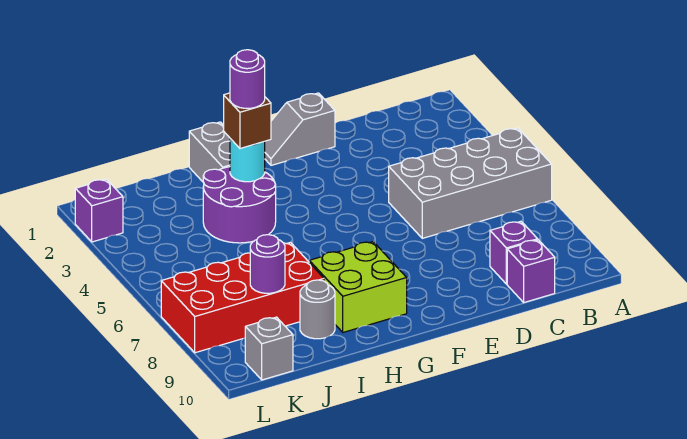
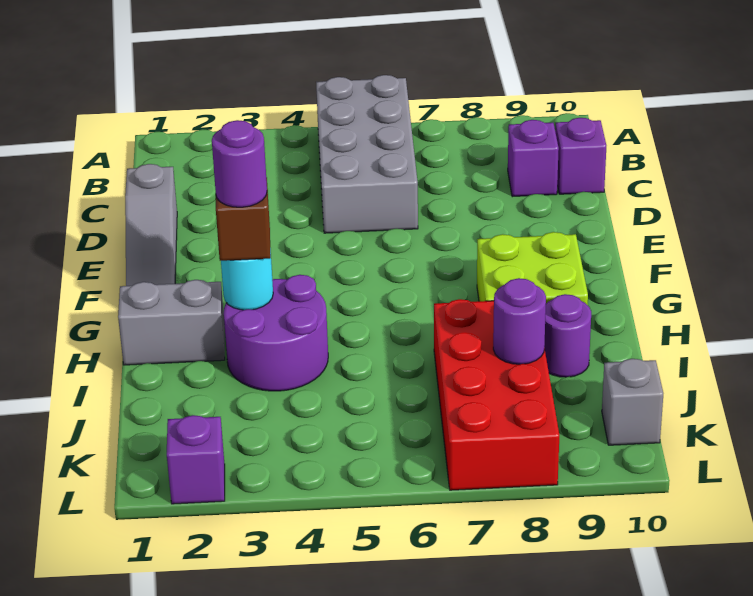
grey 1x2 slope [265,93,335,165] -> grey 1x3 slope [125,164,177,286]
grey 1x1 round brick [300,280,335,339] -> purple 1x1 round brick [544,294,591,377]

